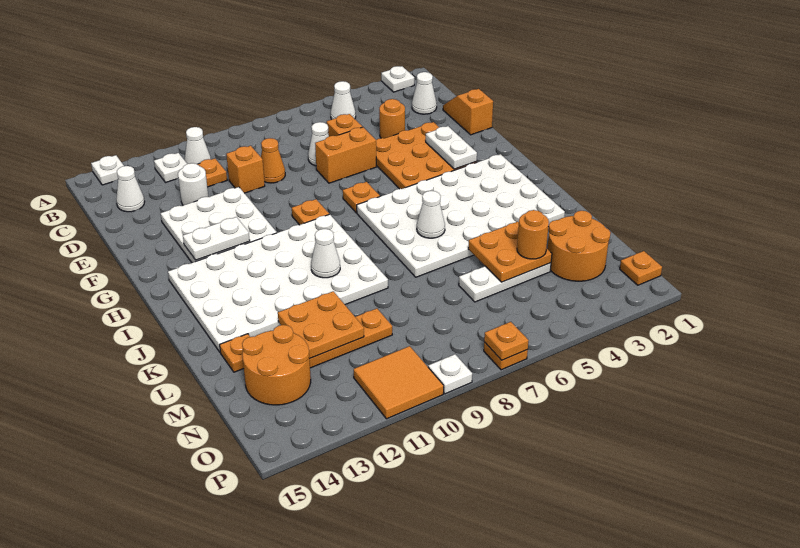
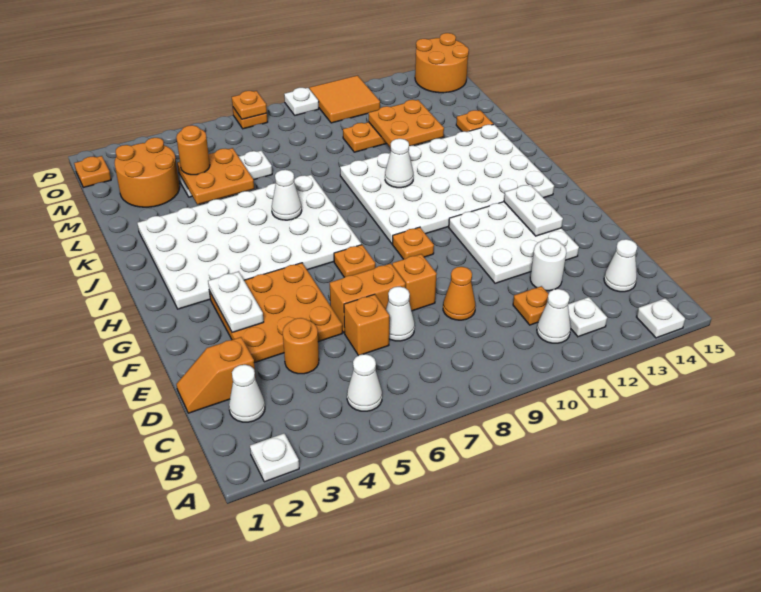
orange 1x2 slope [443,89,493,135] -> orange 1x2 slope turned to [176,337,256,413]
orange 1x1 brick [226,146,265,193] -> orange 1x1 brick moved to [392,254,437,311]
white 1x2 plate [183,217,250,260] -> white 1x2 plate turned to [504,184,563,236]
orange 2x2 round brick [242,325,311,405] -> orange 2x2 round brick moved to [415,33,469,93]

